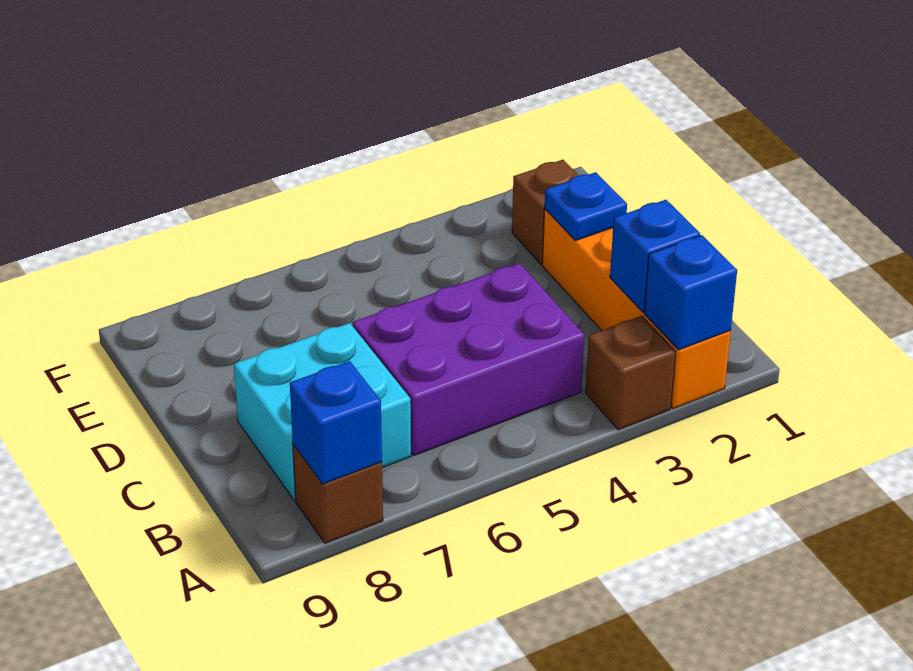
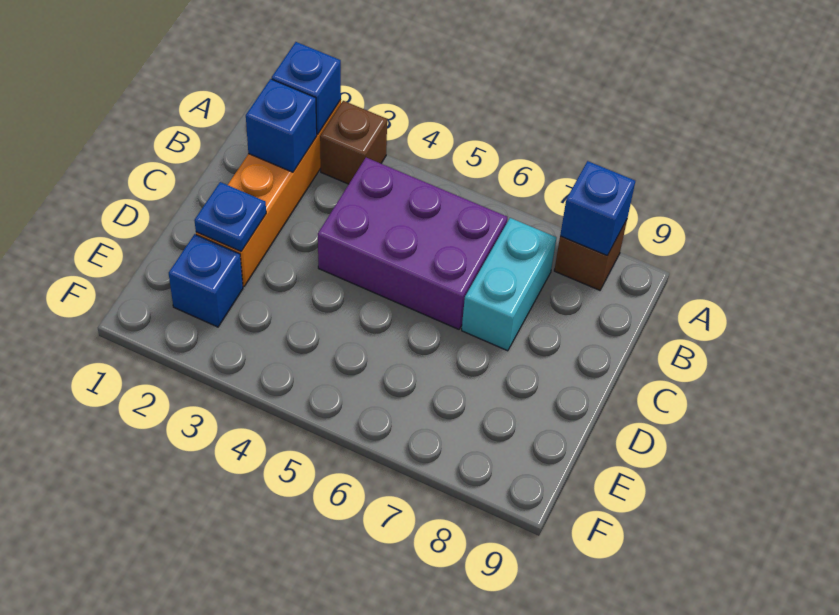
cyan 2x2 brick [234,323,411,501] -> cyan 1x2 brick [462,218,557,351]
brown 1x1 brick [512,160,579,264] -> blue 1x1 brick [169,234,243,327]

